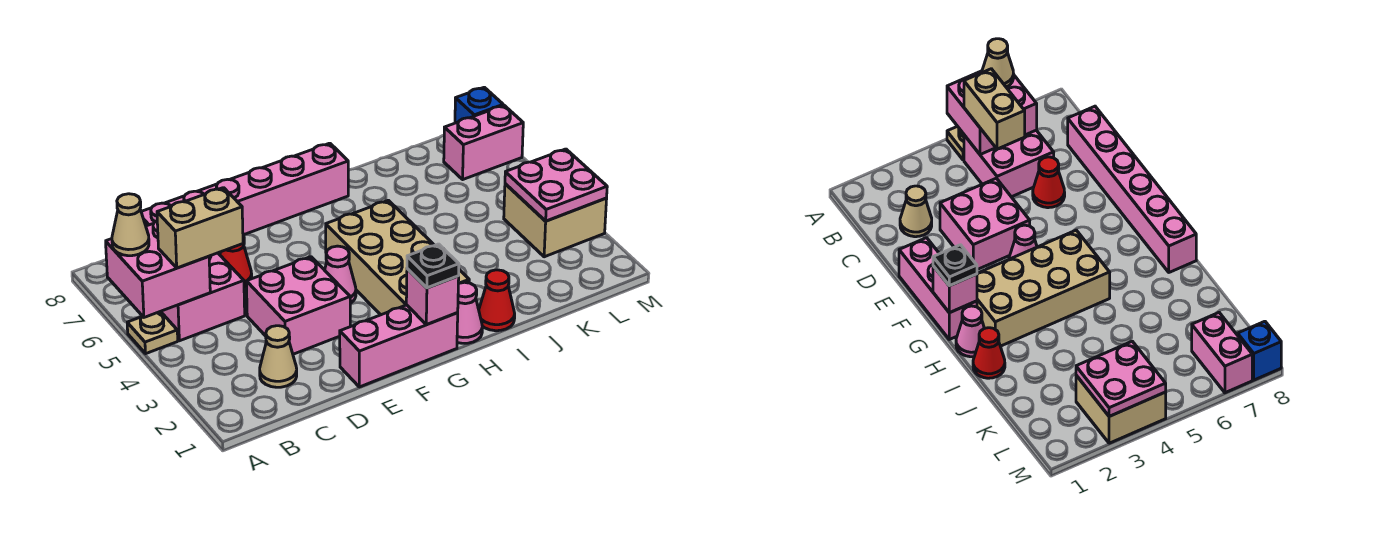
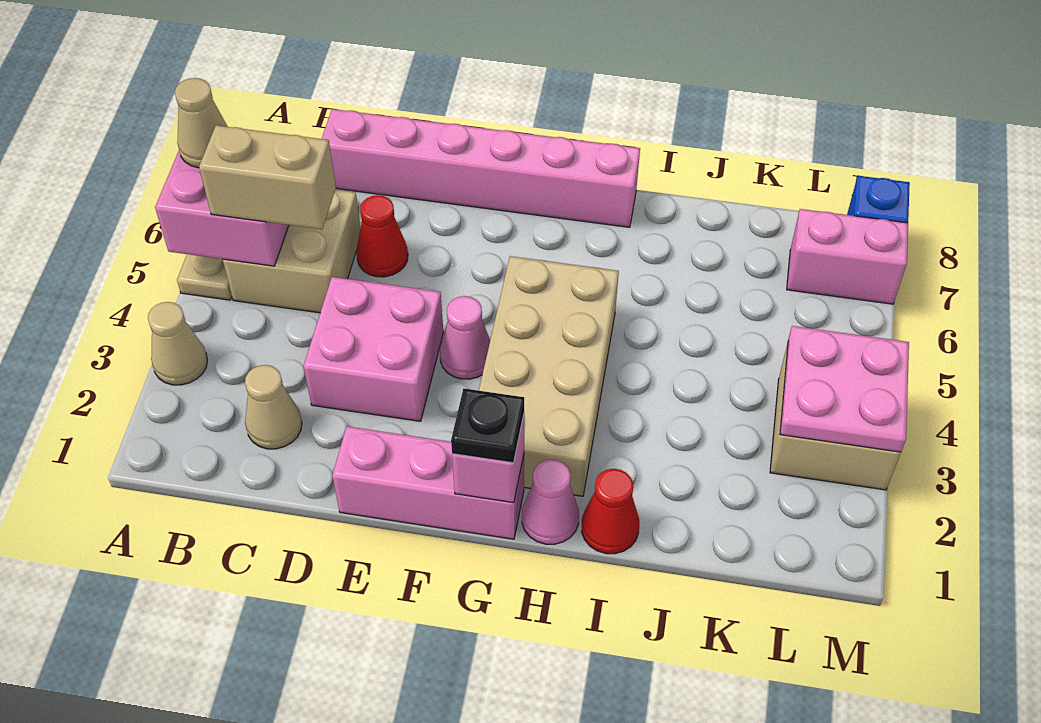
none -> tan 1x1 cone [148,302,208,385]
pink 2x2 brick [161,253,245,341] -> tan 2x2 brick [223,190,361,313]

